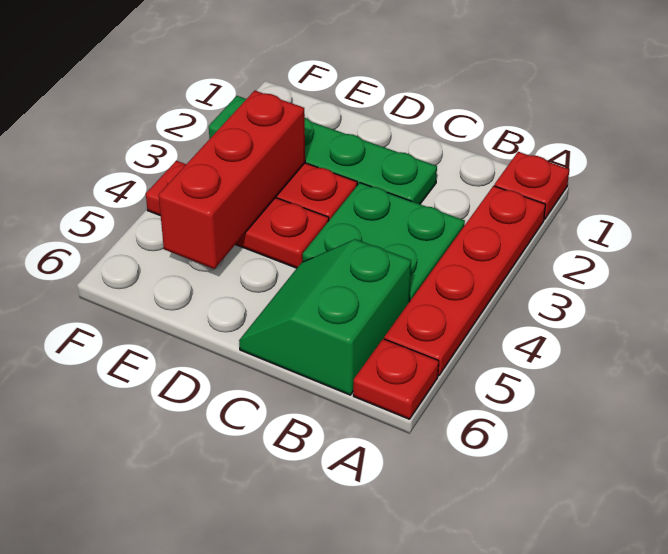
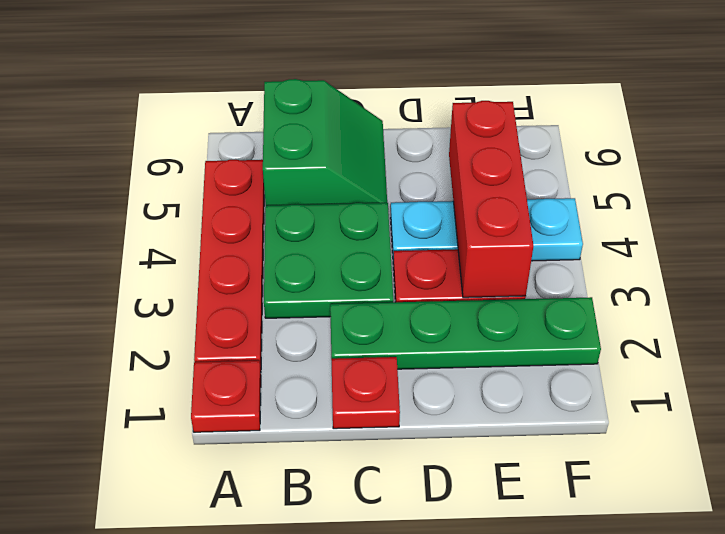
red 1x1 plate [353,339,439,419] -> red 1x1 plate moved to [331,357,400,429]
red 1x3 plate [146,161,329,268] -> cyan 1x3 plate [390,198,583,261]

